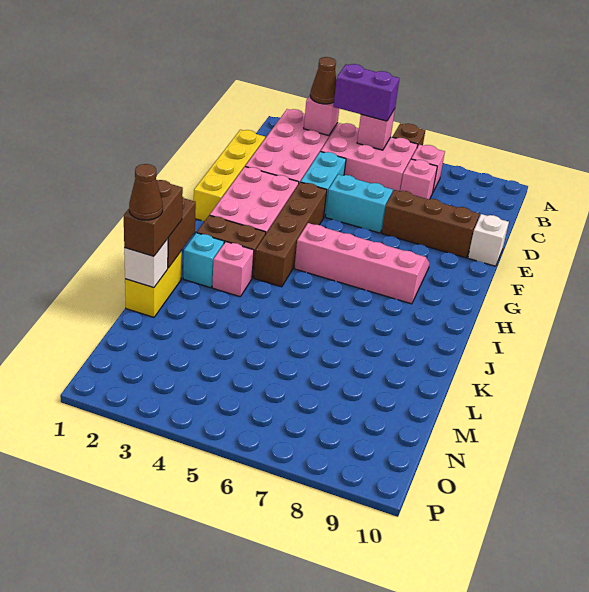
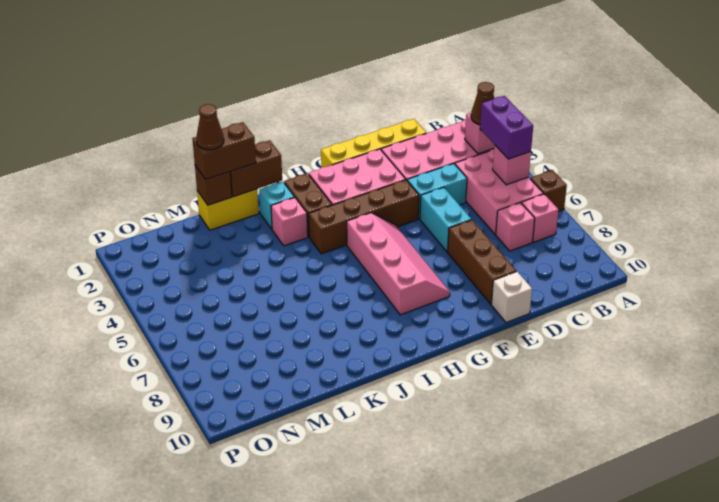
white 1x1 brick [124,239,168,288] -> brown 1x1 brick [195,166,232,205]

